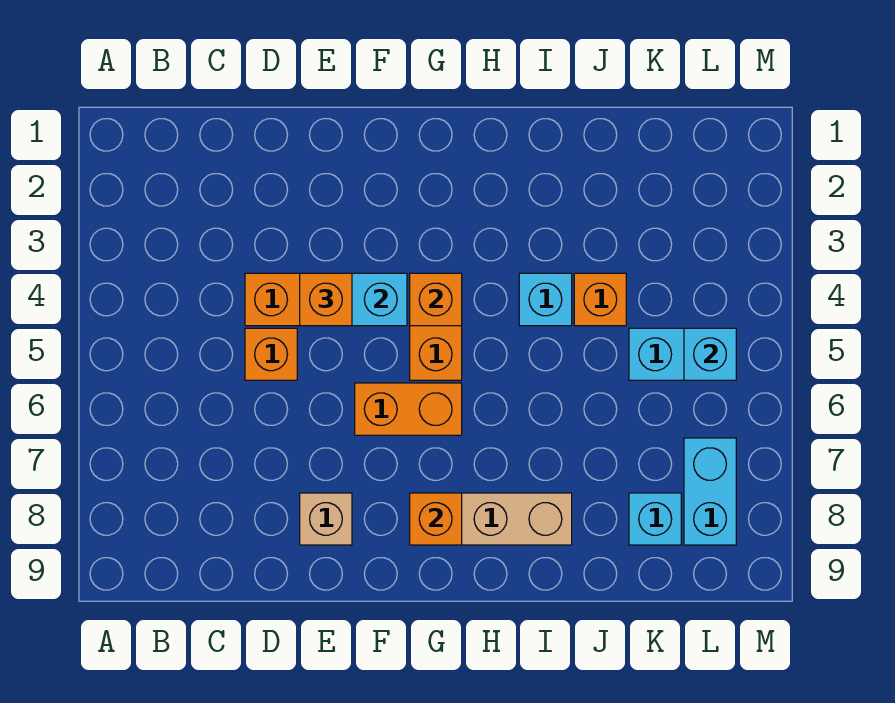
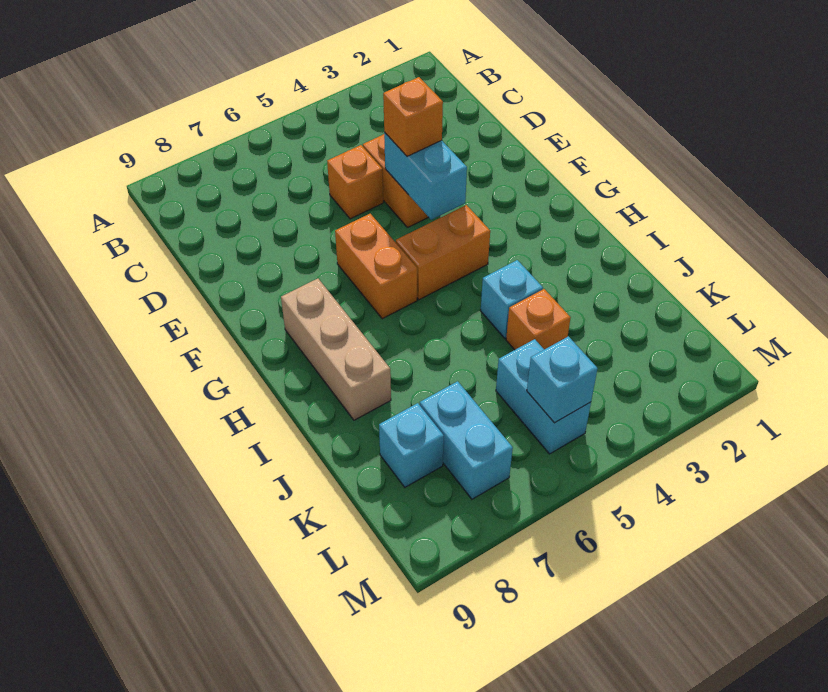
tan 1x1 brick [300,493,352,545] -> none
orange 1x1 brick [410,273,462,326] -> none
orange 1x1 brick [410,493,462,545] -> none
cyan 1x2 brick [684,438,736,545] -> cyan 1x2 brick turned to [420,381,513,499]

